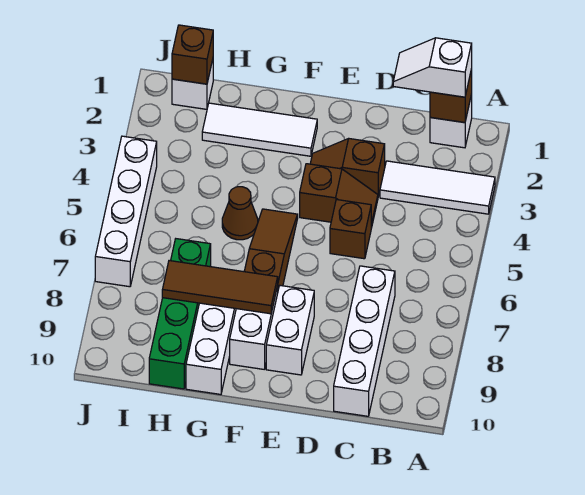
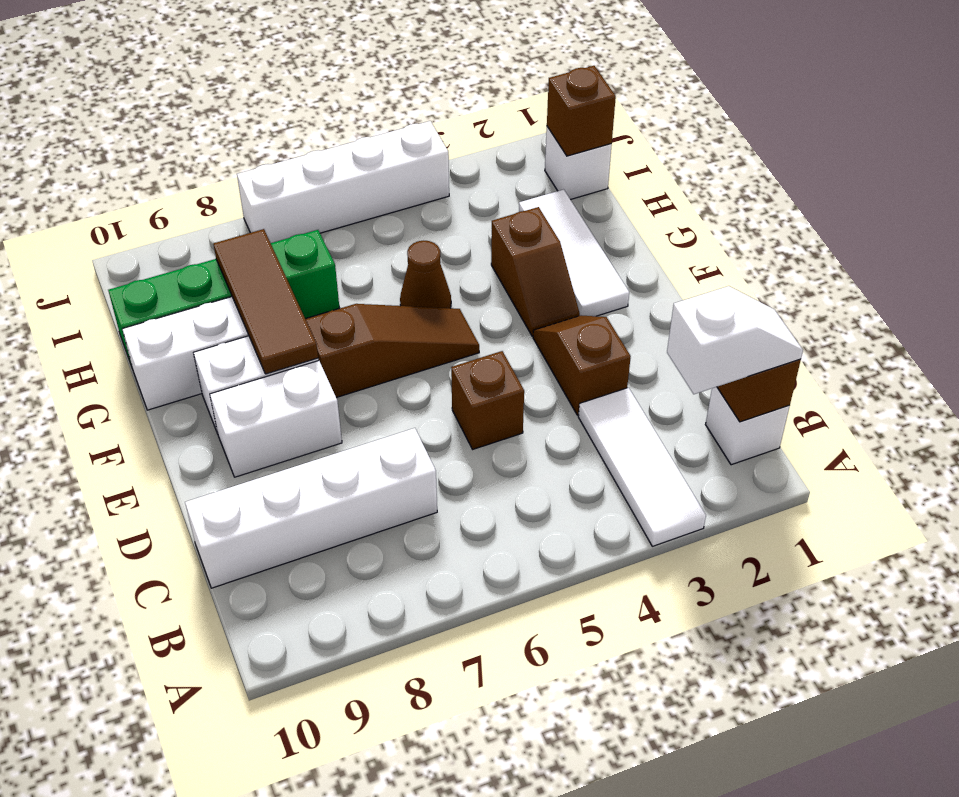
white 1x2 slope [393,38,472,97] -> white 1x2 slope turned to [667,286,803,394]
brown 1x2 slope [300,164,378,228] -> brown 1x2 slope moved to [491,207,580,336]

